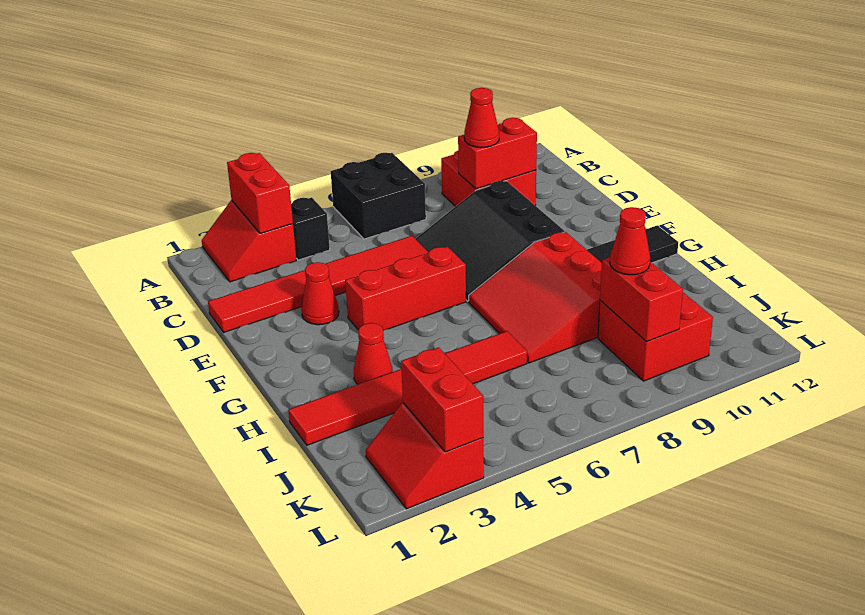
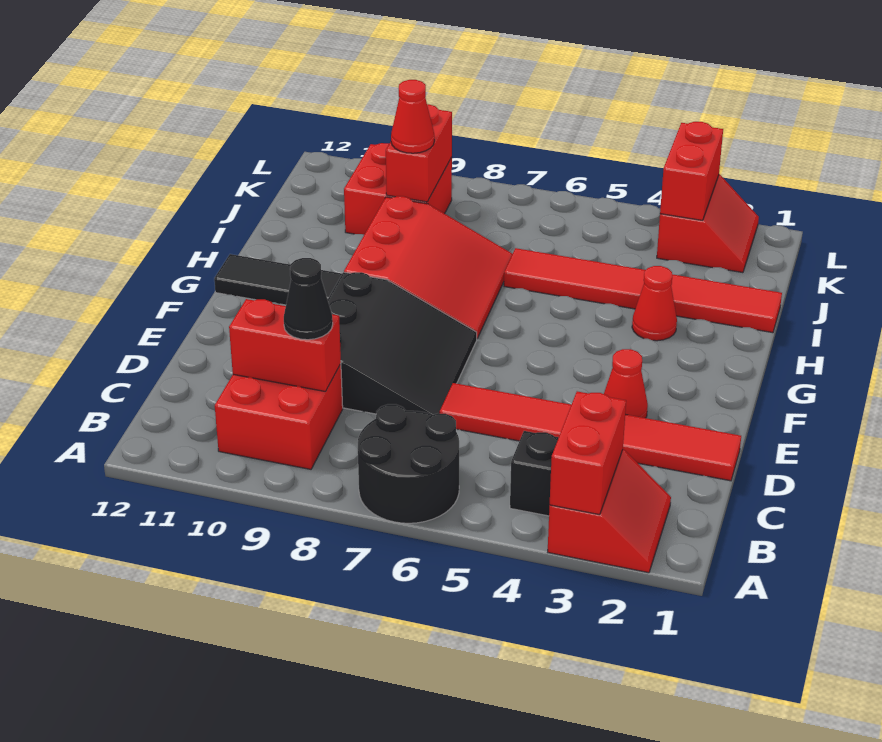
black 2x2 brick [331,153,426,239] -> black 2x2 round brick [358,404,459,523]
red 1x1 cone [464,88,499,148] -> black 1x1 cone [284,258,333,340]
red 1x3 brick [345,247,466,331] -> none

